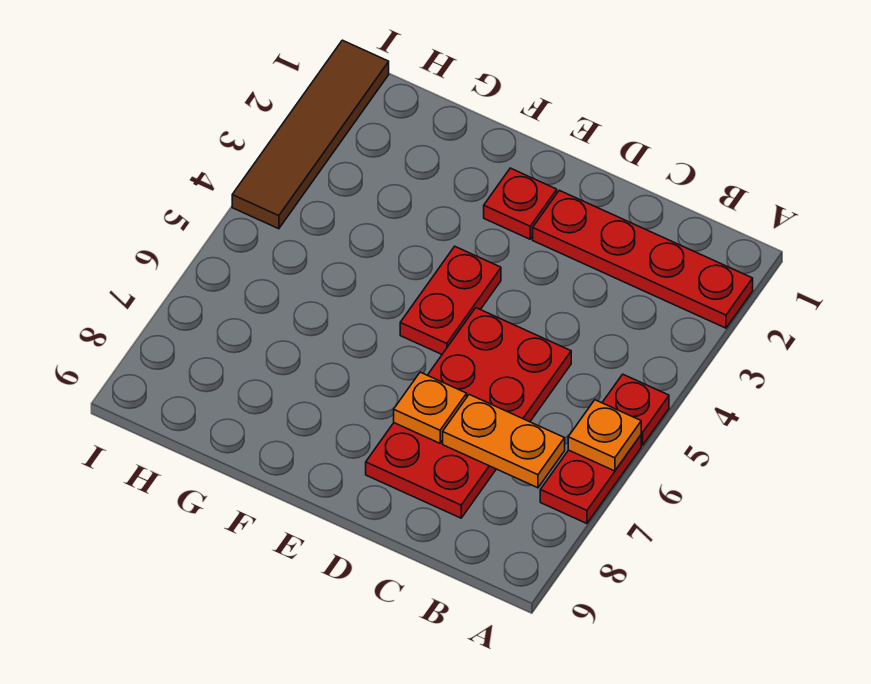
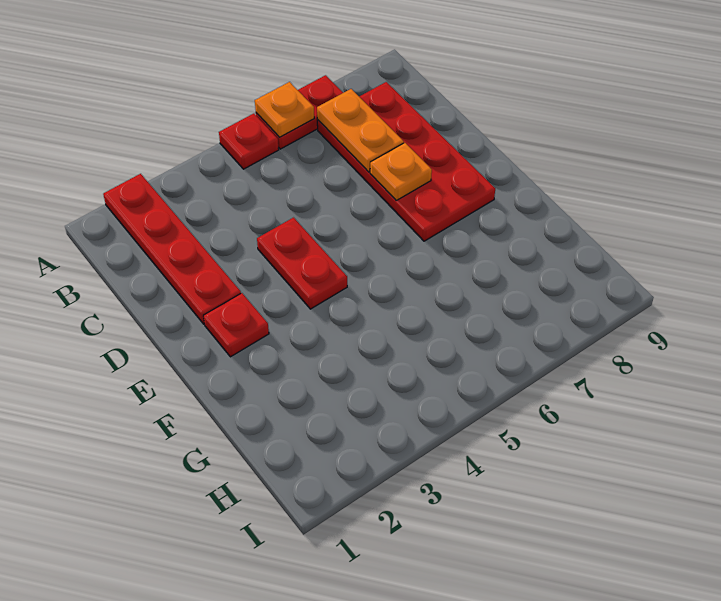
red 2x4 plate [366,308,571,518] -> red 2x4 plate turned to [317,82,495,241]
red 1x2 plate [400,246,501,354] -> red 1x2 plate turned to [257,218,347,309]
brown 1x4 tile [232,40,389,229] -> none

